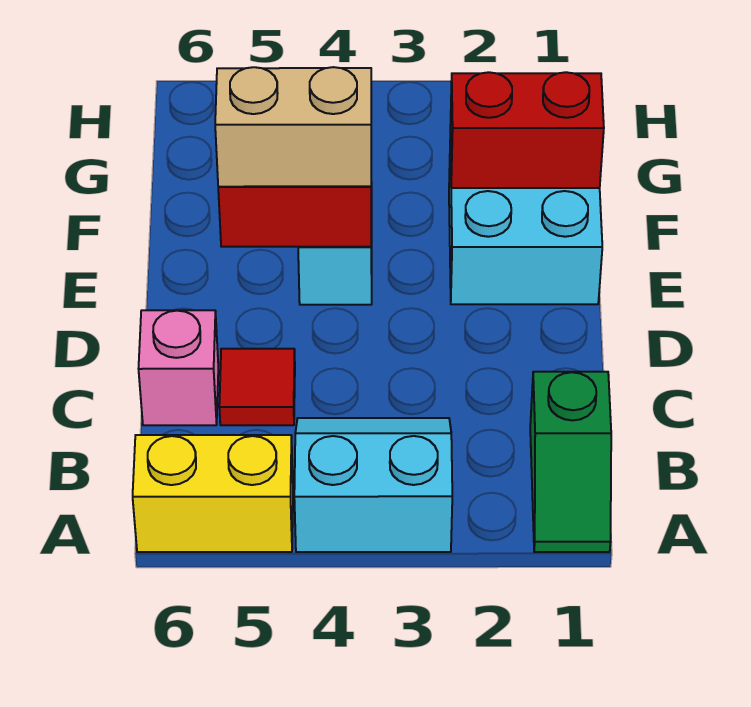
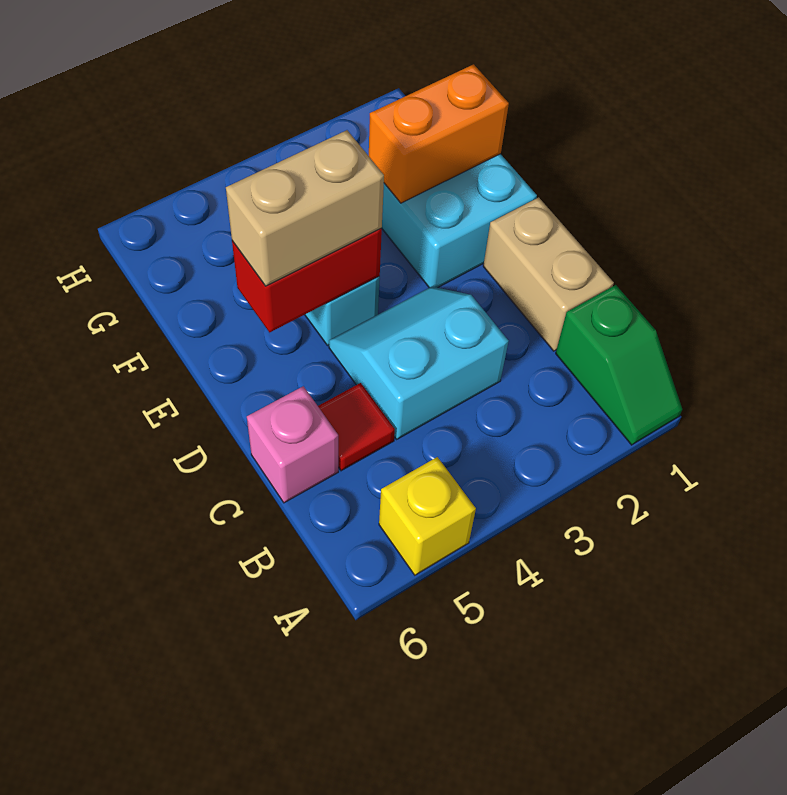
cyan 2x2 slope [294,418,452,552] -> cyan 2x2 slope moved to [329,287,509,439]
yellow 1x2 brick [133,435,293,552] -> yellow 1x1 brick [379,457,476,575]
none -> tan 1x2 brick [483,197,614,351]
red 1x2 brick [450,72,604,188] -> orange 1x2 brick [369,64,509,203]

